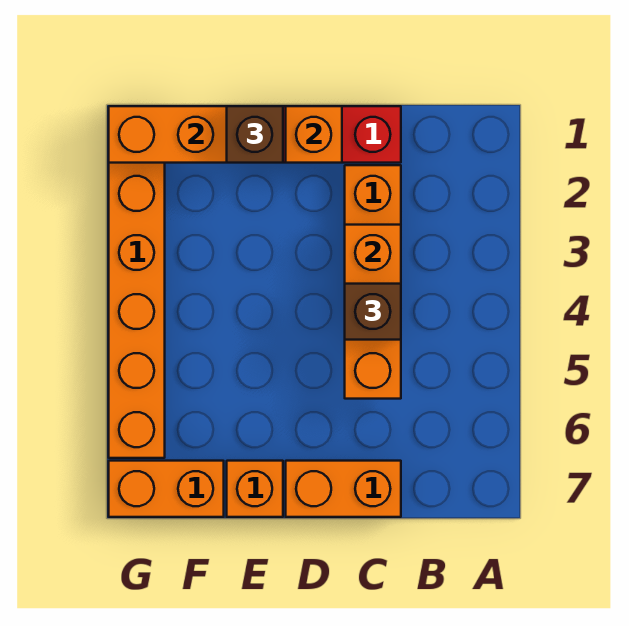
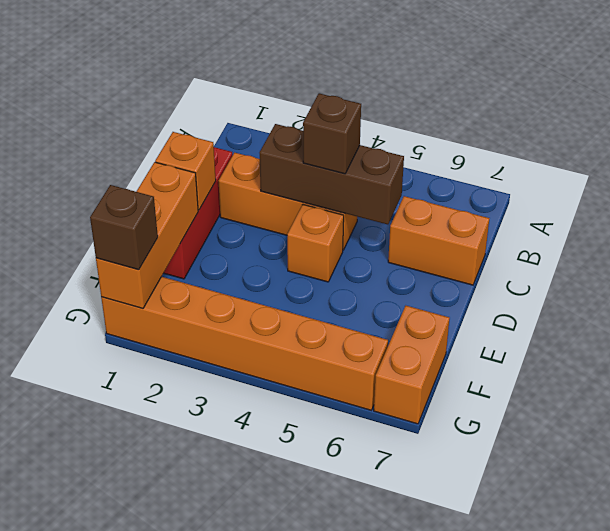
orange 1x3 brick [345,225,401,399] -> brown 1x3 brick [259,124,404,225]
orange 1x2 brick [286,461,401,517] -> orange 1x2 brick turned to [388,196,489,285]
brown 1x1 brick [227,106,283,163] -> brown 1x1 brick moved to [90,185,158,270]
orange 1x1 brick [227,461,283,517] -> orange 1x1 brick moved to [287,205,344,282]

